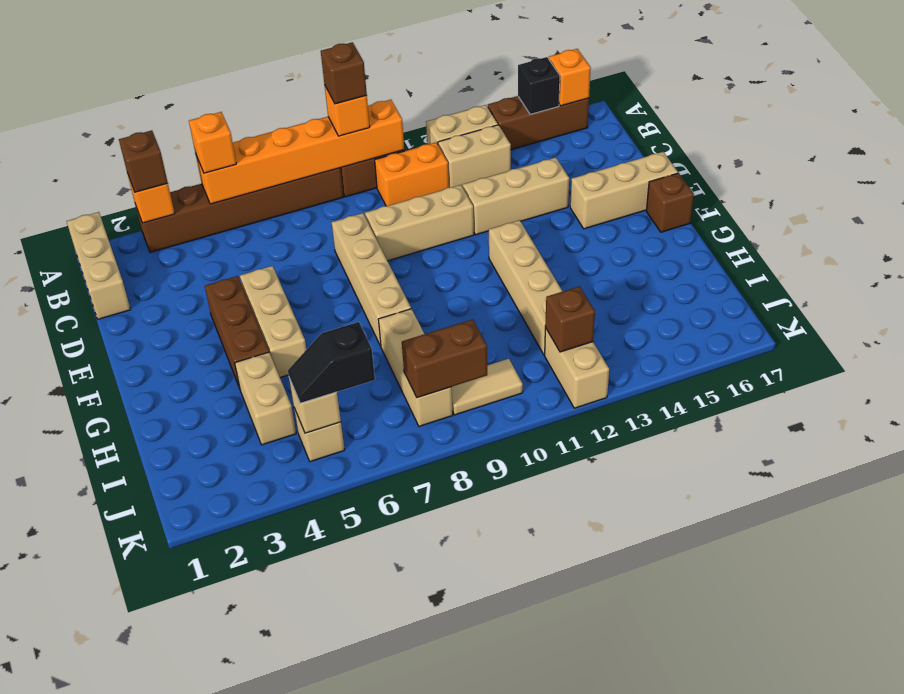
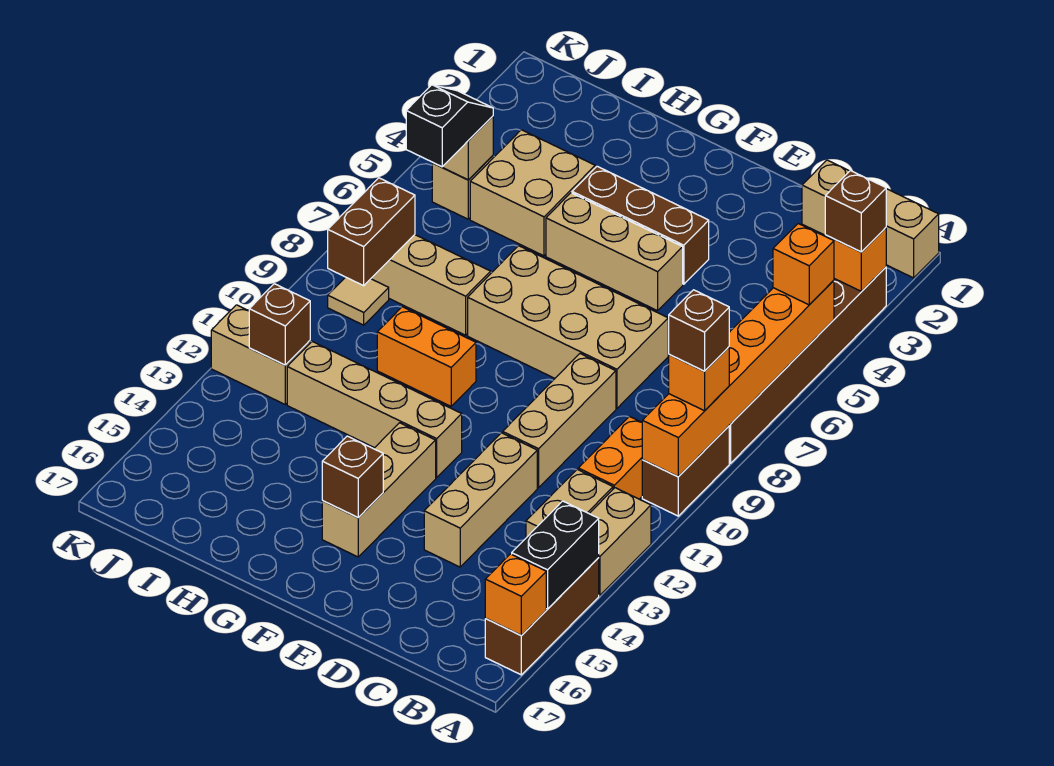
black 1x1 brick [518,57,560,114] -> black 1x2 brick [512,501,599,609]
tan 1x4 brick [332,213,411,346] -> tan 2x4 brick [468,246,668,408]
tan 1x3 brick [570,152,678,229] -> tan 1x3 brick moved to [322,423,436,557]
brown 1x1 brick [646,173,694,232] -> brown 1x1 brick moved to [322,436,383,518]
none -> orange 1x2 brick [377,307,476,406]
tan 1x2 brick [235,352,296,445] -> tan 2x2 brick [470,130,595,256]
tan 1x2 tile [451,359,523,415] -> tan 1x1 tile [328,277,389,325]

